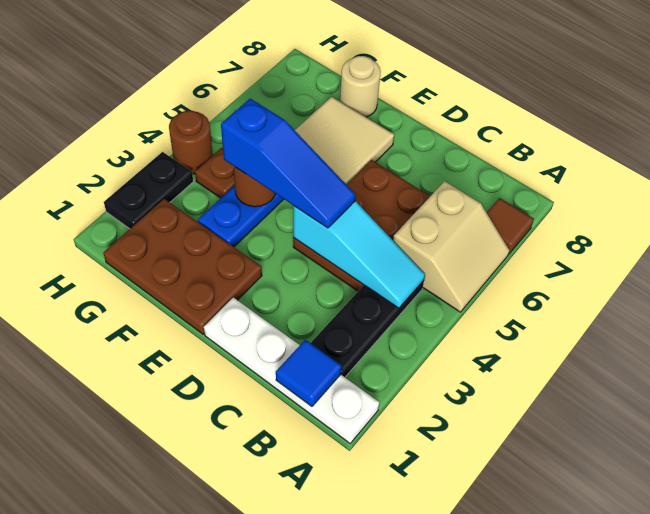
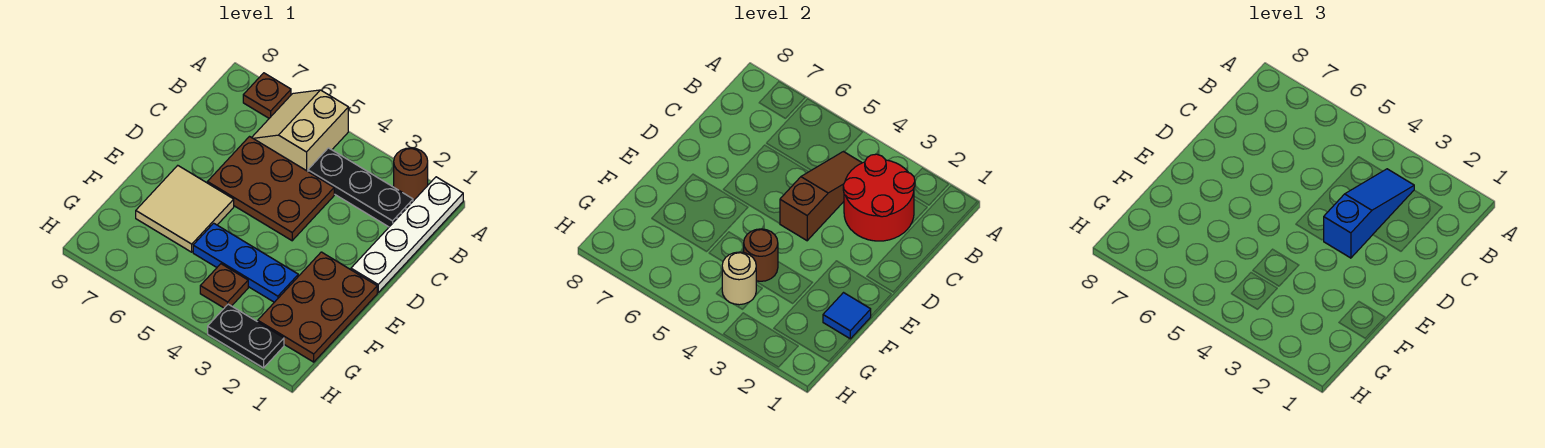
tan 2x2 slope [393,181,509,312] -> tan 2x2 slope turned to [252,90,348,171]
brown 1x1 tile [487,198,534,254] -> brown 1x1 plate [243,73,291,118]
blue 1x1 tile [276,340,342,407] -> blue 1x1 tile moved to [823,293,871,339]
none -> red 2x2 round brick [843,154,915,241]
cyan 1x3 slope [293,201,425,308] -> brown 1x3 slope [780,152,862,241]
blue 1x3 slope [221,99,356,228] -> blue 1x3 slope moved to [1324,169,1414,258]
tan 1x1 round brick [340,56,381,117] -> tan 1x1 round brick moved to [722,252,756,305]
brown 1x1 round brick [169,111,213,174] -> brown 1x1 round brick moved to [394,148,428,200]

